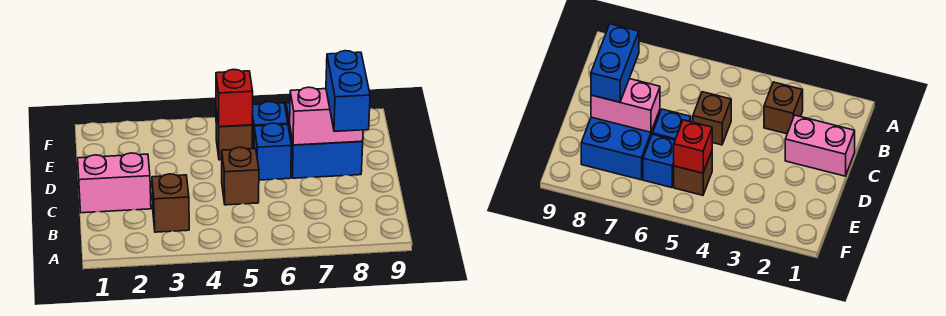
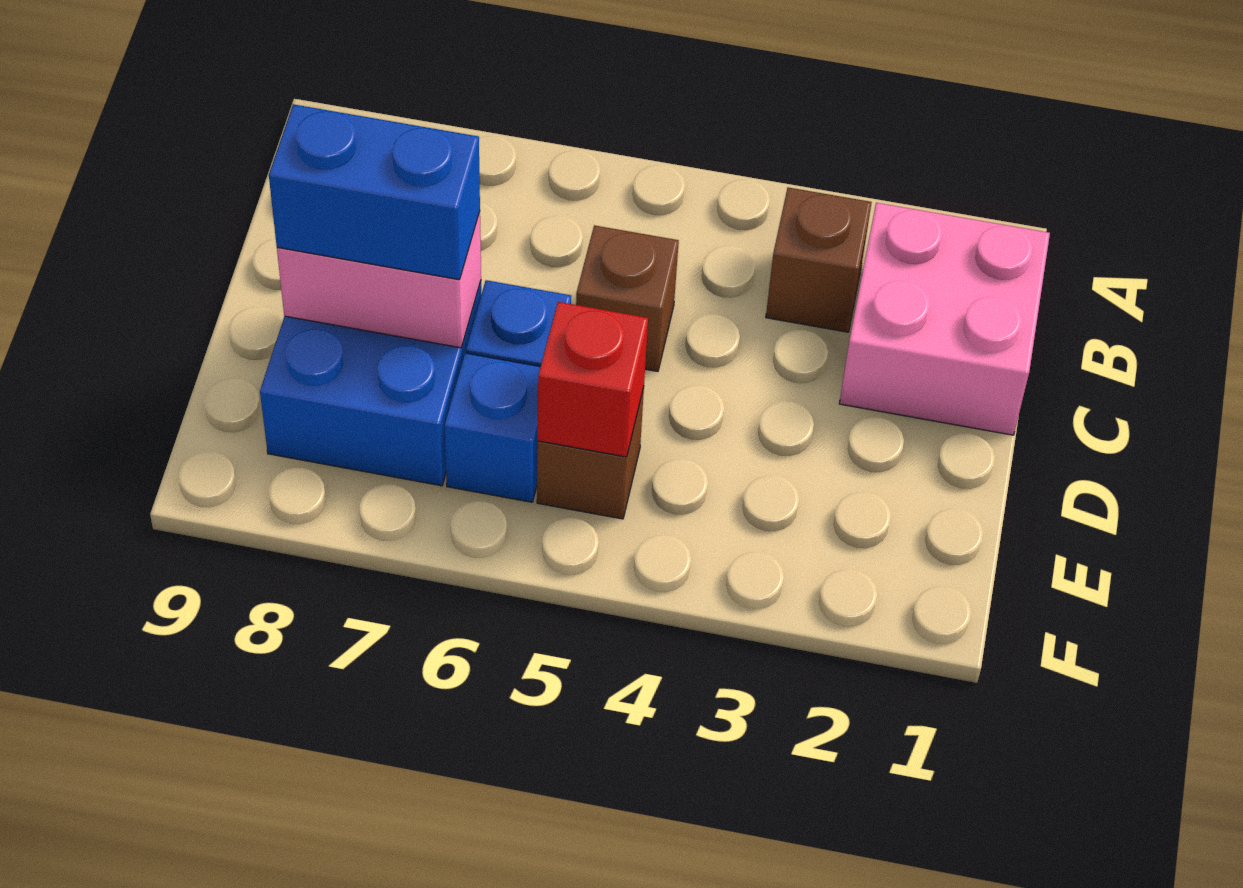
pink 1x2 brick [78,153,151,213] -> pink 2x2 brick [839,203,1050,435]
blue 1x2 brick [326,51,370,131] -> blue 1x2 brick turned to [269,104,480,280]

